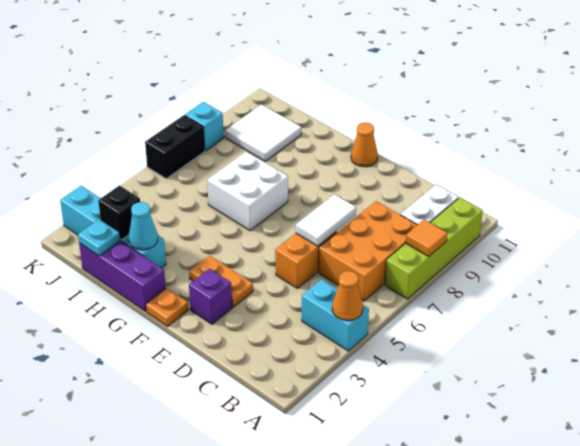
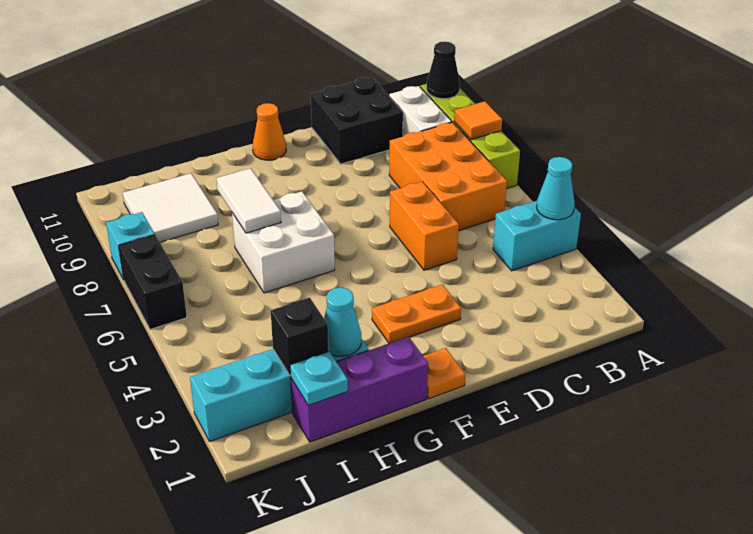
orange 1x1 cone [332,271,363,321] -> cyan 1x1 cone [537,157,575,220]
none -> black 1x1 cone [427,42,460,99]
none -> black 2x2 brick [311,77,403,164]
white 1x2 tile [296,194,356,246] -> white 1x2 tile moved to [216,168,281,233]
purple 1x1 brick [189,269,232,324] -> none

